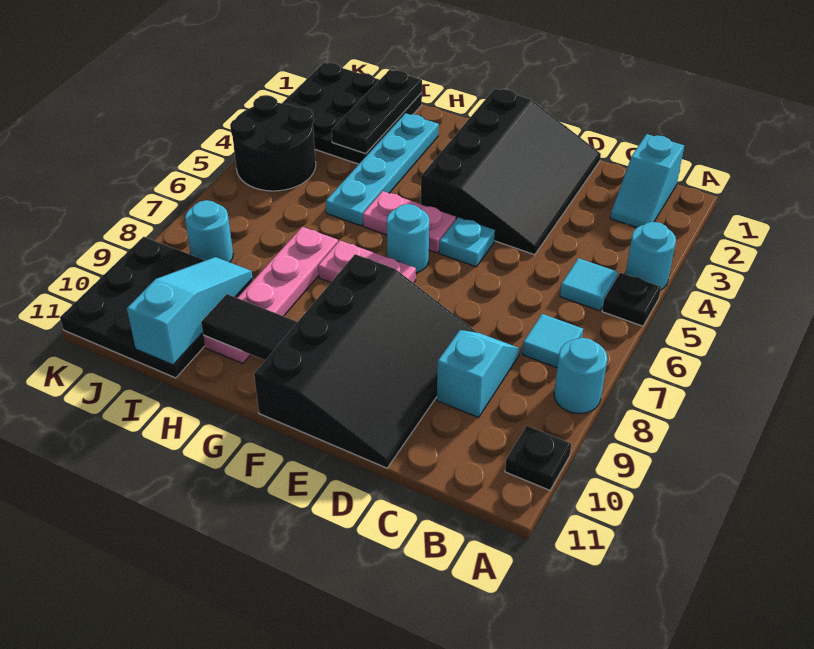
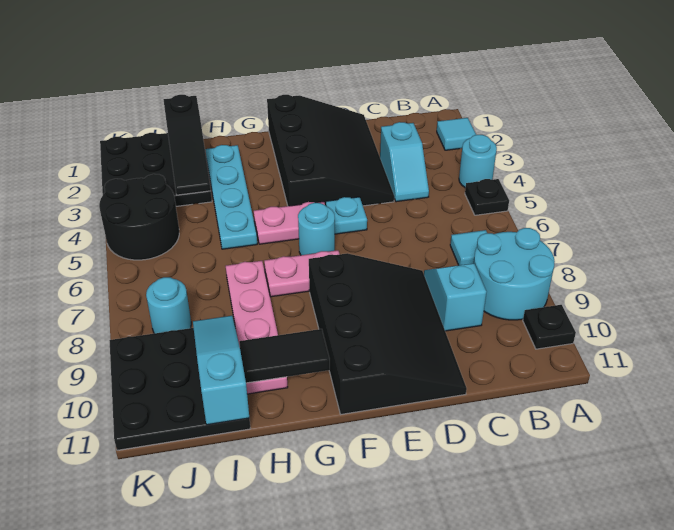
cyan 1x1 round brick [554,338,607,413] -> cyan 2x2 round brick [474,228,555,320]
cyan 1x2 slope [610,134,684,227] -> cyan 1x2 slope moved to [380,122,429,202]
cyan 1x1 tile [560,258,618,311] -> cyan 1x1 tile moved to [437,118,476,150]
black 1x3 plate [332,70,422,154] -> black 1x3 slope [163,95,211,195]

